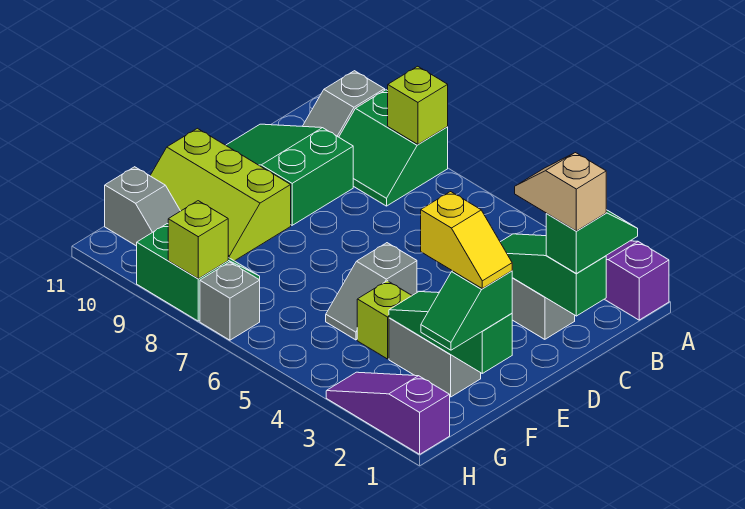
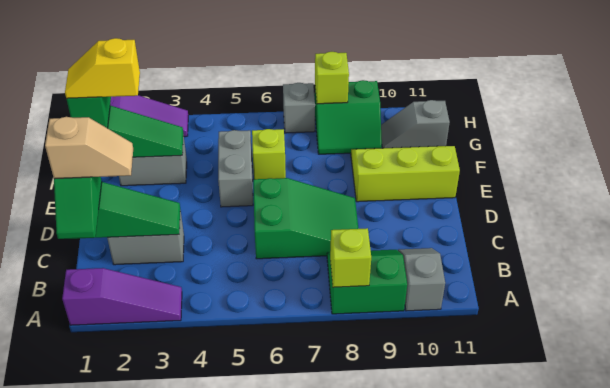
green 2x3 slope [226,124,353,225] -> green 2x3 slope moved to [253,178,358,259]
grey 1x2 slope [326,243,417,340] -> grey 1x2 brick [218,130,253,207]
lime 1x1 brick [357,281,412,359] -> lime 1x1 brick moved to [252,129,286,179]

